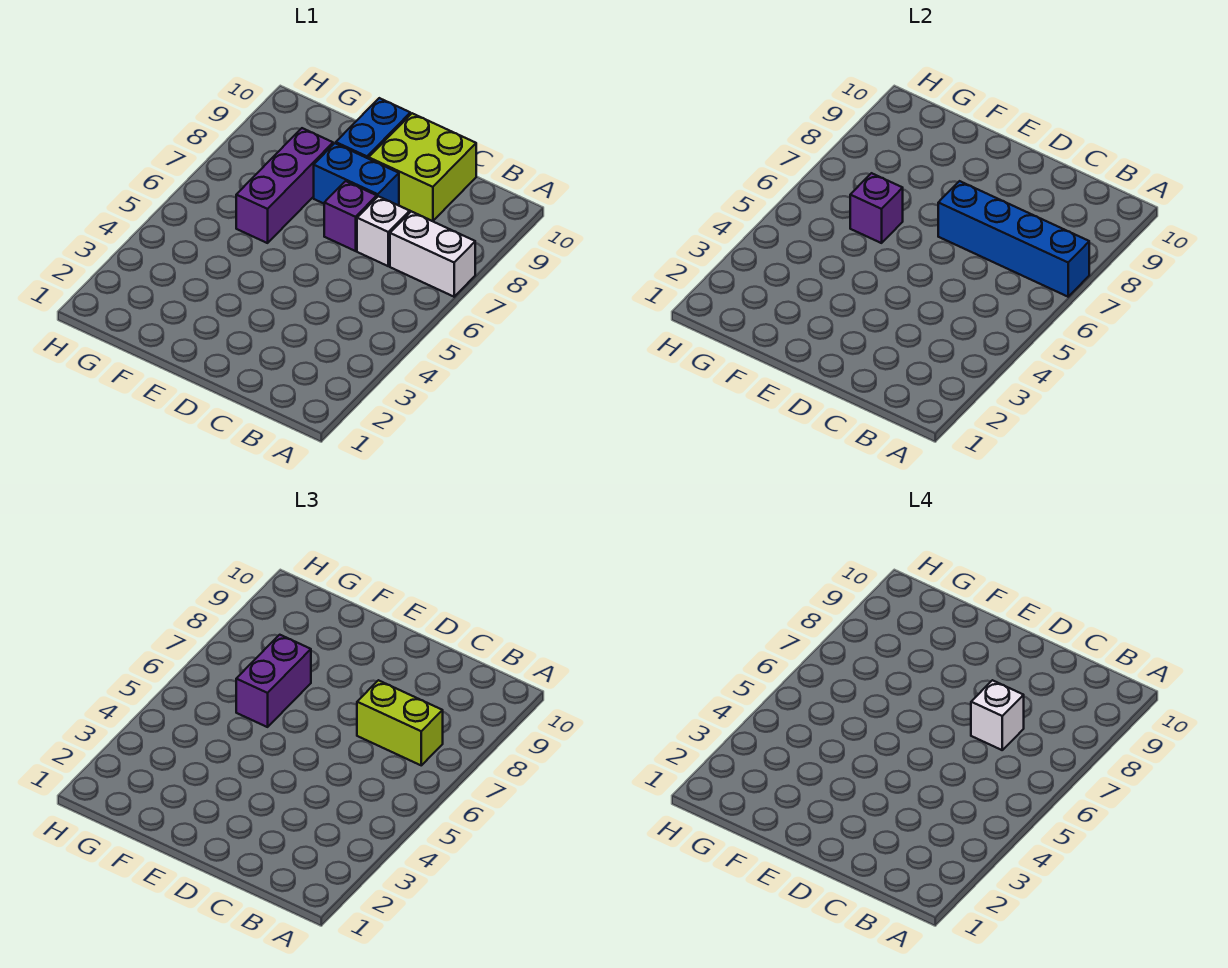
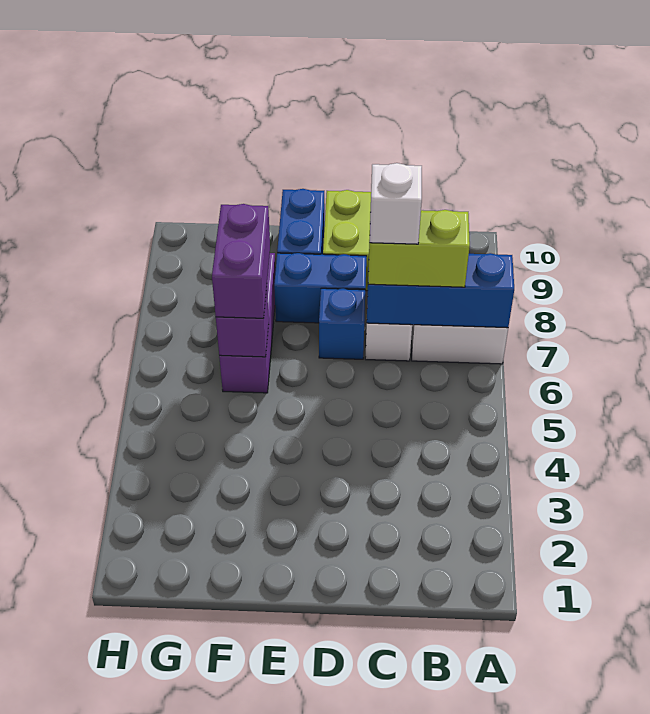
blue 1x4 brick [938,181,1089,297] -> blue 1x3 brick [367,253,514,328]
purple 1x1 brick [324,181,377,251] -> blue 1x1 brick [319,288,365,359]

